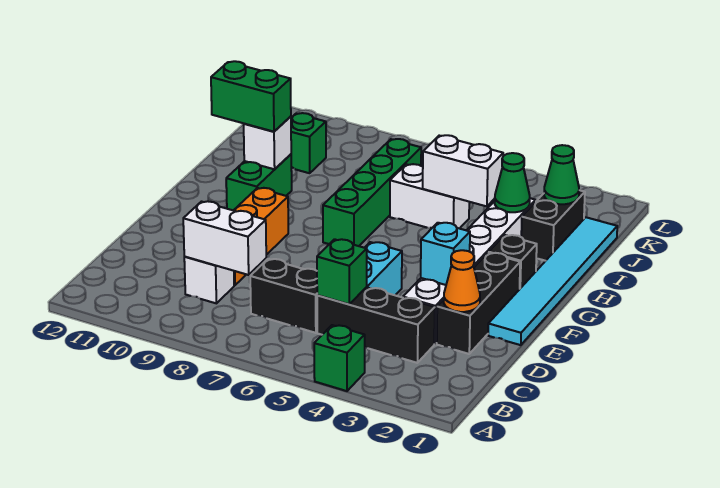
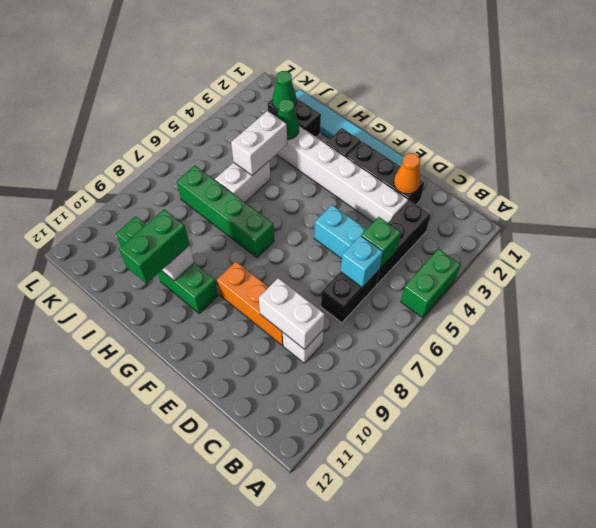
green 1x1 brick [314,325,365,391] -> green 1x2 brick [401,249,461,318]
white 1x2 brick [183,201,266,275] -> white 1x2 brick turned to [259,278,325,349]
cyan 1x1 brick [421,223,470,285] -> cyan 1x1 brick moved to [341,236,383,288]

